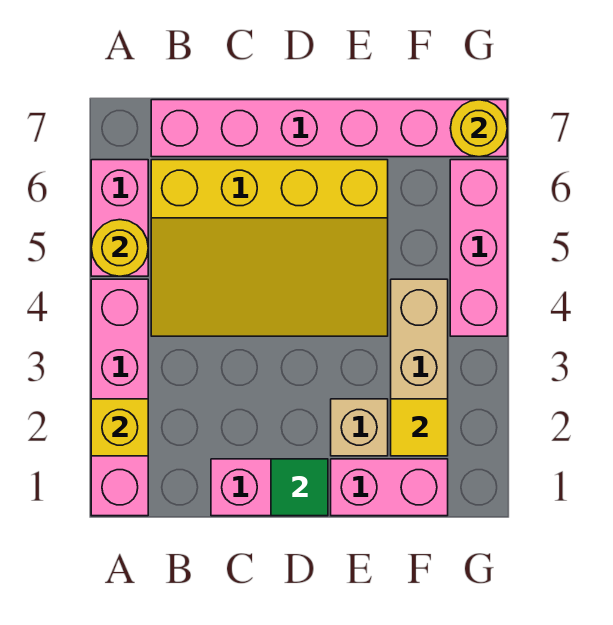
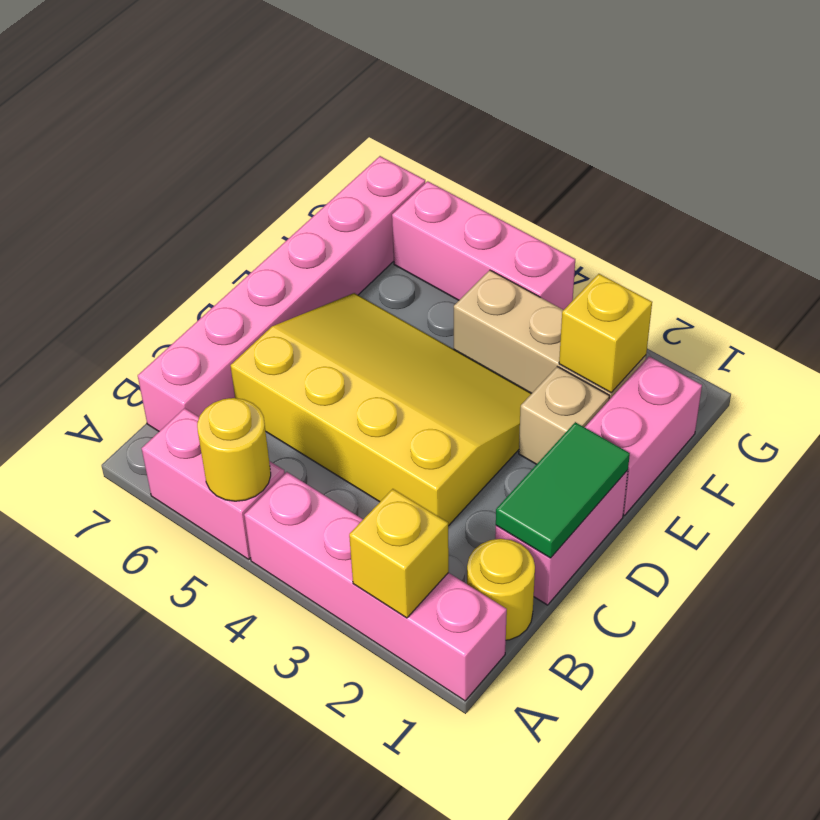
yellow 3x4 slope [151,160,388,336] -> yellow 3x4 slope turned to [231,293,532,526]
green 1x1 tile [271,459,328,516] -> green 1x2 tile [496,422,630,558]
yellow 1x1 tile [391,399,448,456] -> yellow 1x1 brick [559,274,652,393]
yellow 1x1 round brick [450,100,507,157] -> yellow 1x1 round brick moved to [467,539,535,640]

